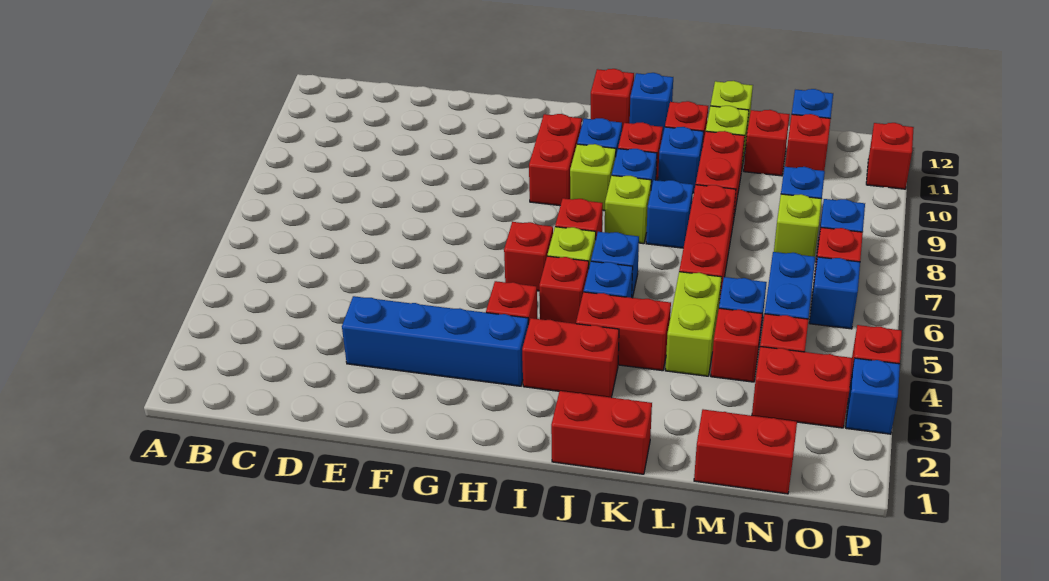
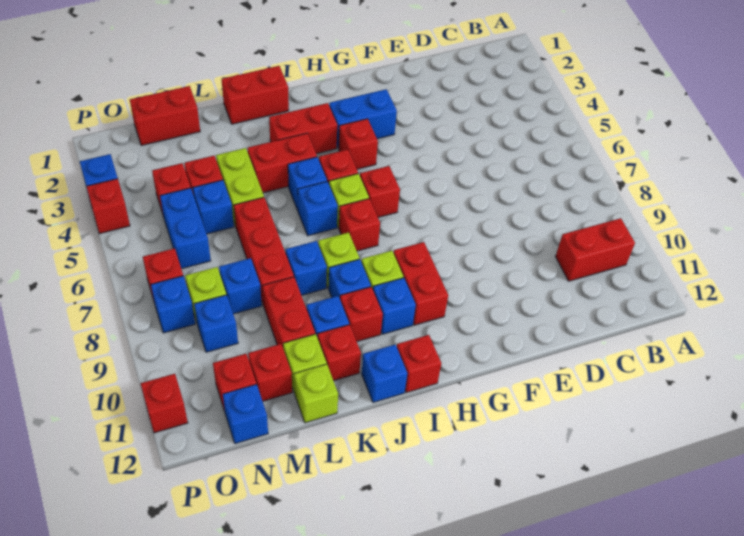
blue 1x4 brick [342,296,528,386] -> blue 1x2 brick [329,89,397,148]
red 1x2 brick [752,347,852,428] -> red 1x2 brick moved to [556,218,635,281]
blue 1x1 brick [809,257,860,329] -> blue 1x1 brick moved to [219,258,262,314]

